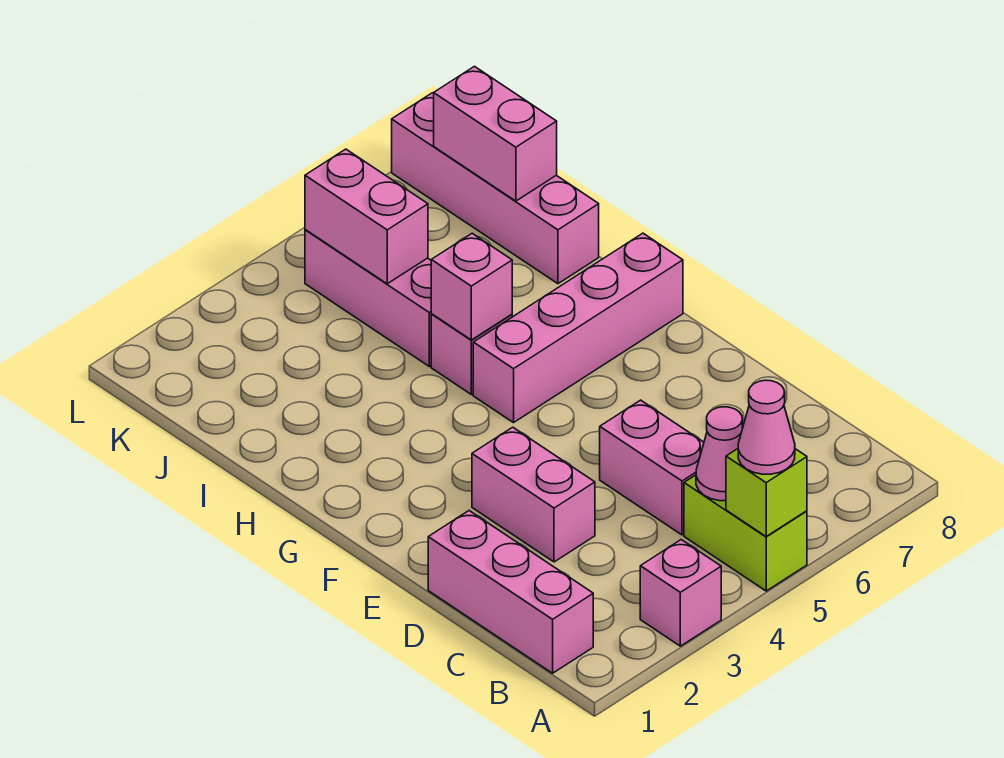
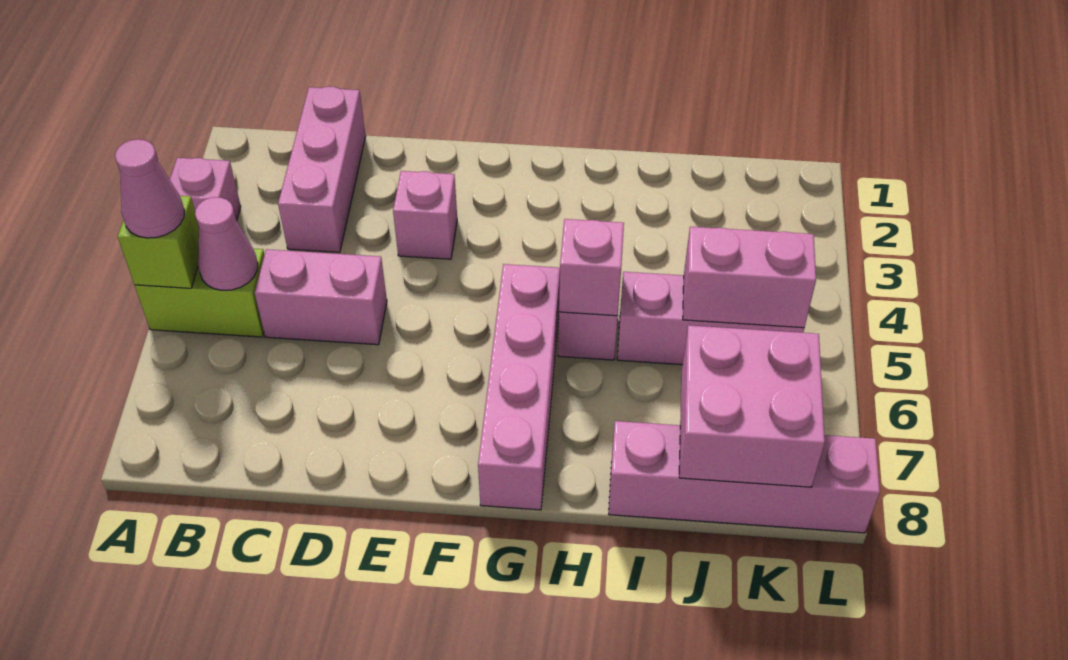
pink 1x3 brick [428,511,593,673] -> pink 1x3 brick turned to [278,86,366,252]
pink 1x2 brick [472,427,595,562] -> pink 1x1 brick [393,171,457,259]
pink 1x2 brick [434,66,557,201] -> pink 2x2 brick [679,325,825,487]

